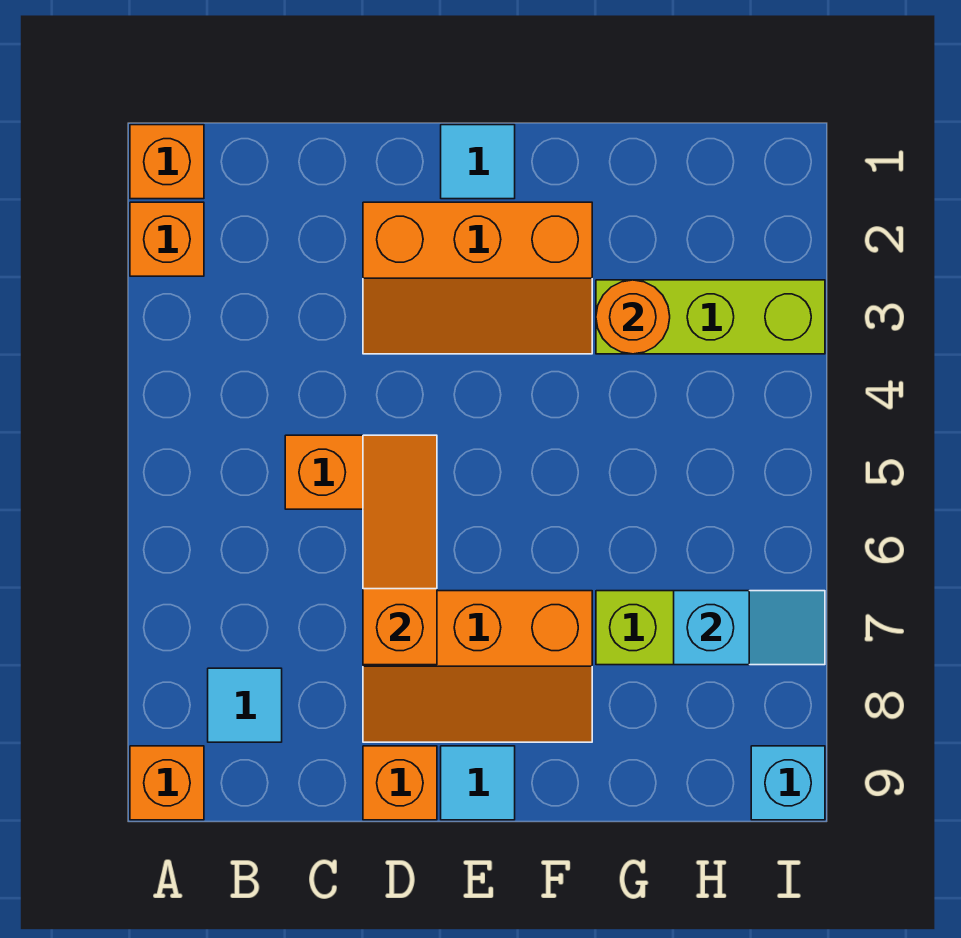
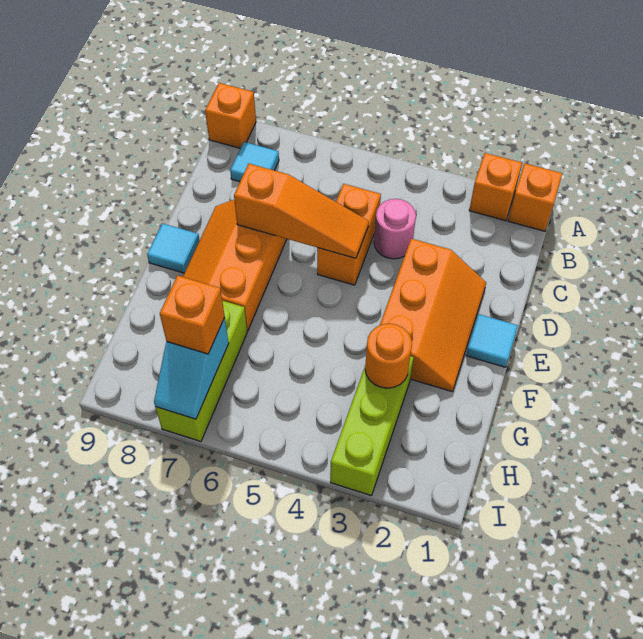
none -> pink 1x1 round brick [374,199,416,259]
orange 2x3 slope [363,202,592,354] -> orange 2x3 slope turned to [380,239,486,392]
orange 1x1 brick [363,746,437,820] -> orange 1x1 brick moved to [160,276,225,354]
cyan 1x1 brick [751,746,825,820] -> none

